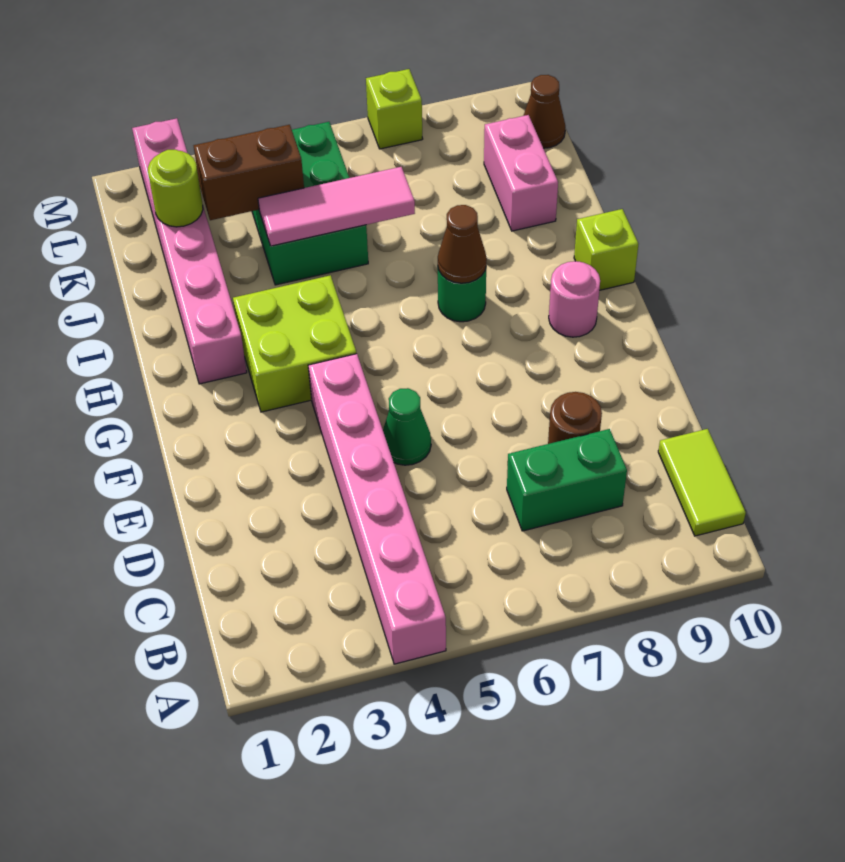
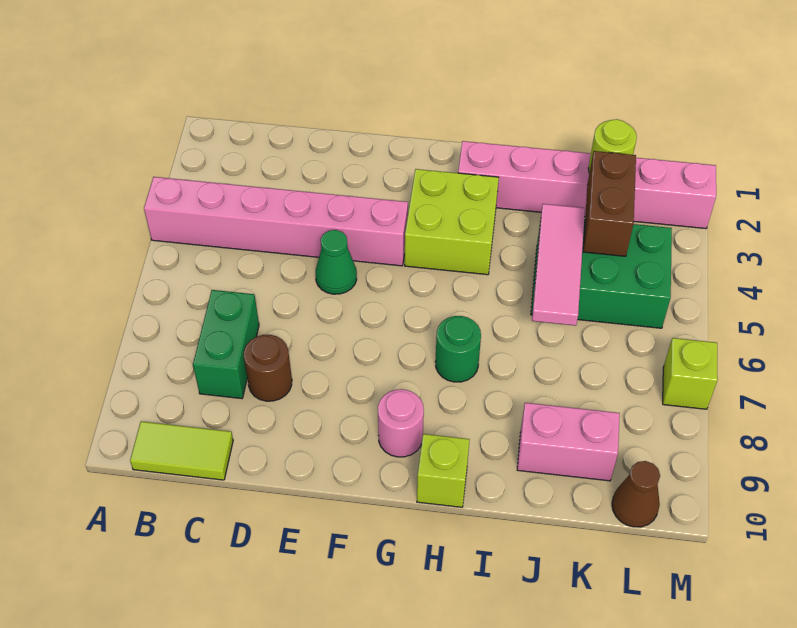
brown 1x1 cone [438,205,487,283] -> none

